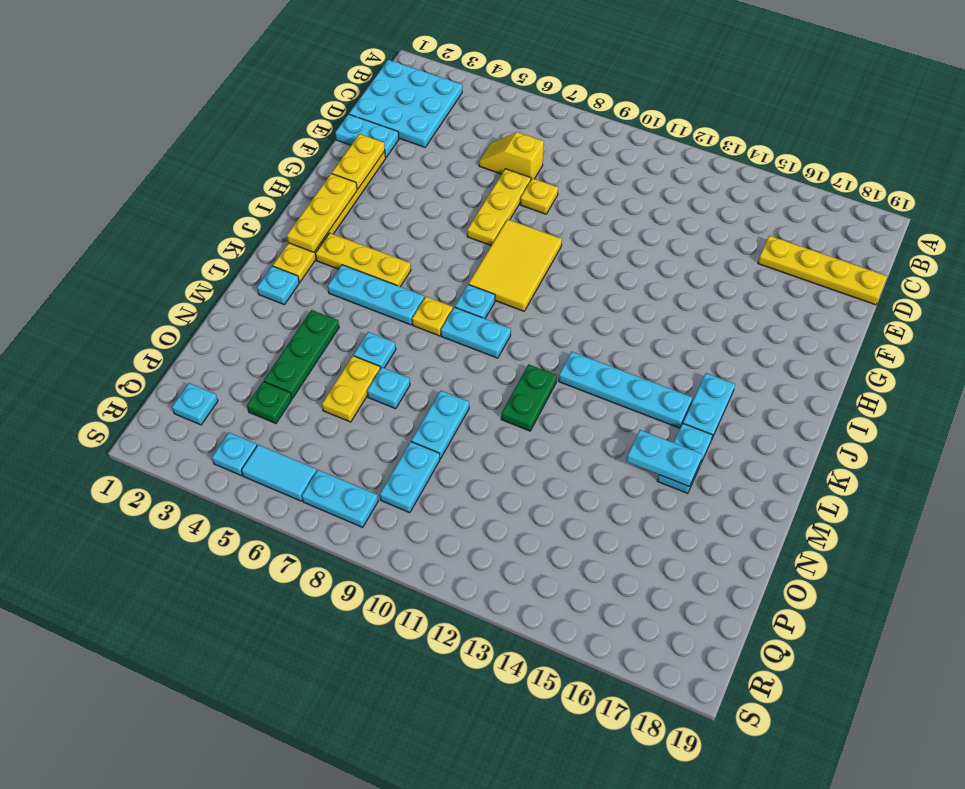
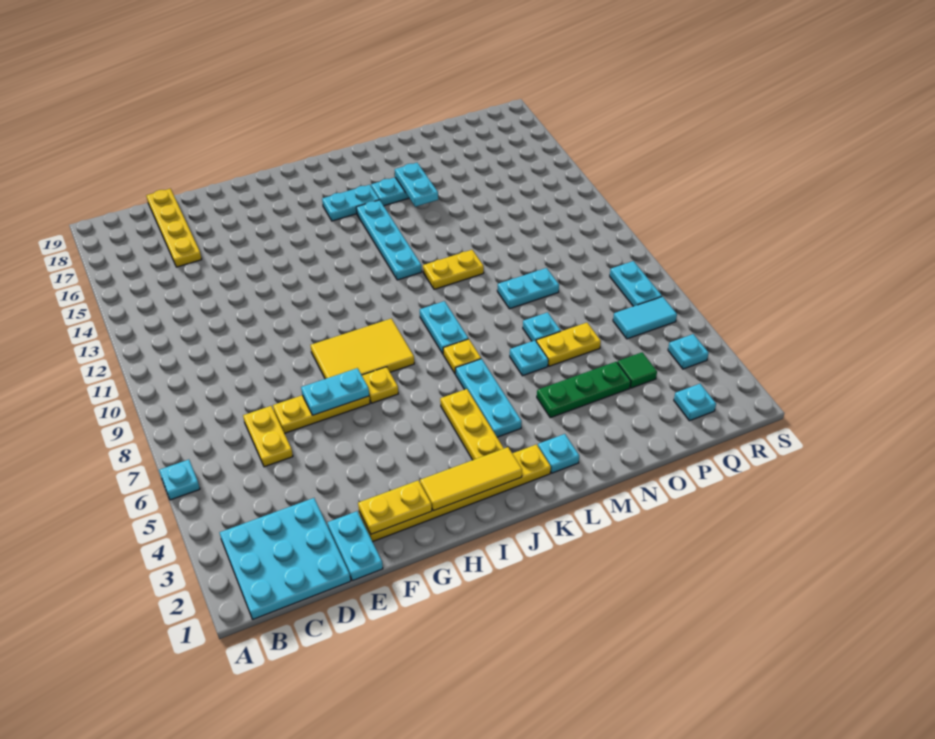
yellow 1x2 slope [479,132,544,179] -> yellow 1x2 plate [243,406,293,467]
yellow 1x1 plate [520,178,558,214] -> yellow 1x1 plate moved to [362,367,398,403]
yellow 1x3 plate [287,173,357,252] -> yellow 1x3 tile [420,447,522,511]
cyan 1x1 plate [455,284,495,319] -> cyan 1x1 plate moved to [159,460,200,500]
green 1x2 plate [501,364,557,431] -> yellow 1x2 plate [423,250,484,289]
green 1x1 plate [247,382,292,423] -> green 1x1 tile [617,352,657,388]
cyan 1x2 plate [380,442,440,513] -> cyan 1x2 plate moved to [301,368,369,415]
cyan 1x2 tile [242,445,317,501] -> cyan 1x2 tile turned to [613,297,677,339]

